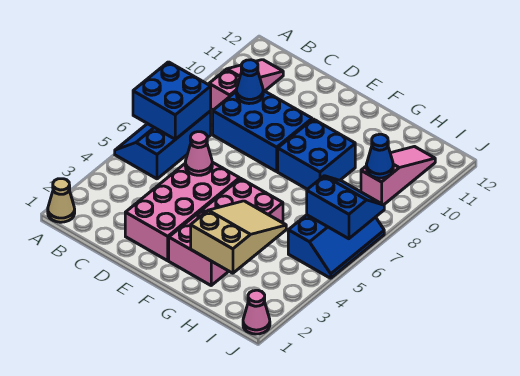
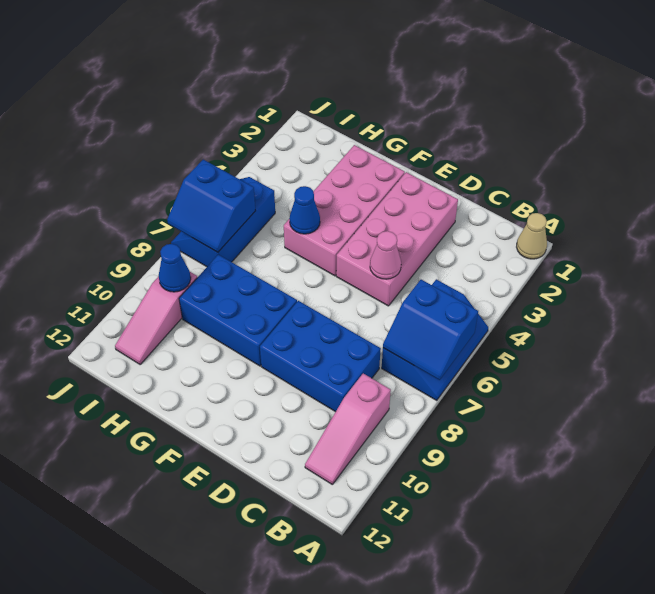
blue 2x2 brick [133,62,211,139] -> blue 2x2 slope [383,280,478,380]
blue 1x1 cone [236,60,263,104] -> blue 1x1 cone moved to [289,186,320,234]
blue 2x2 brick [278,119,355,189] -> blue 2x3 brick [179,255,297,366]
tan 2x3 slope [191,201,286,273] -> none
pink 1x1 cone [243,290,270,334] -> none

